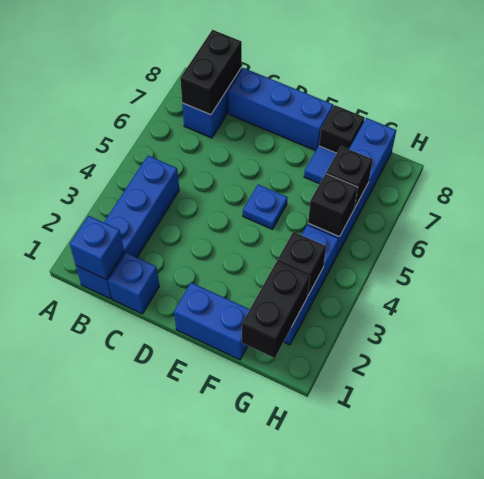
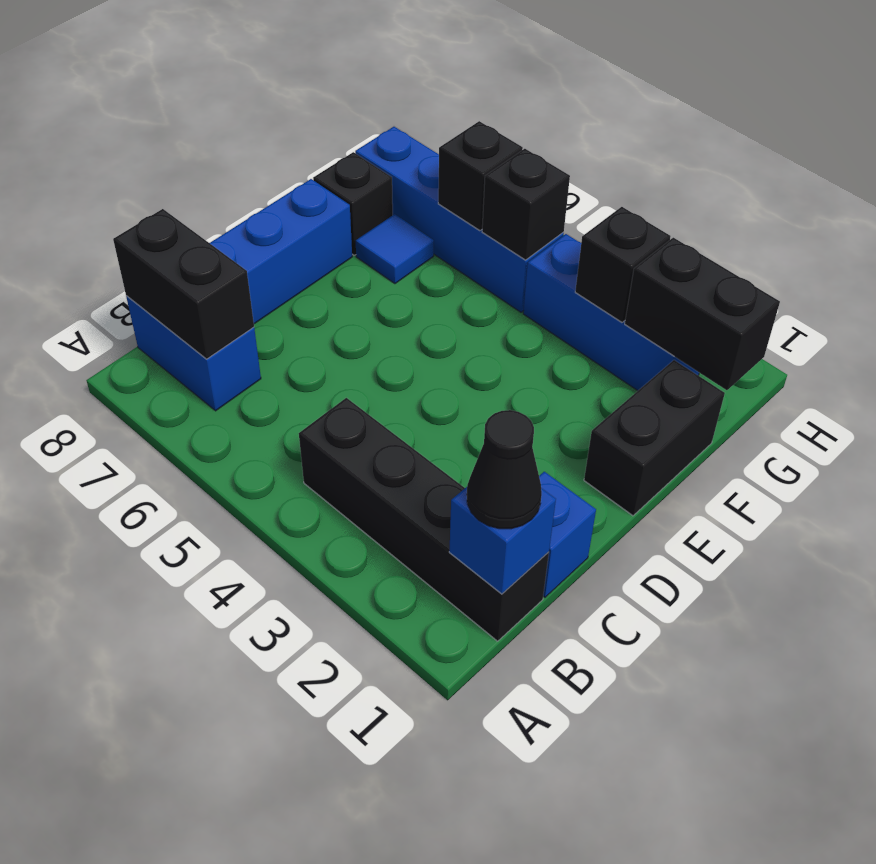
blue 1x4 brick [76,156,179,299] -> black 1x4 brick [299,398,549,641]
none -> black 1x1 cone [467,410,542,529]
blue 1x2 brick [174,283,250,360] -> black 1x2 brick [584,360,725,516]
blue 1x1 plate [243,185,287,229] -> none

